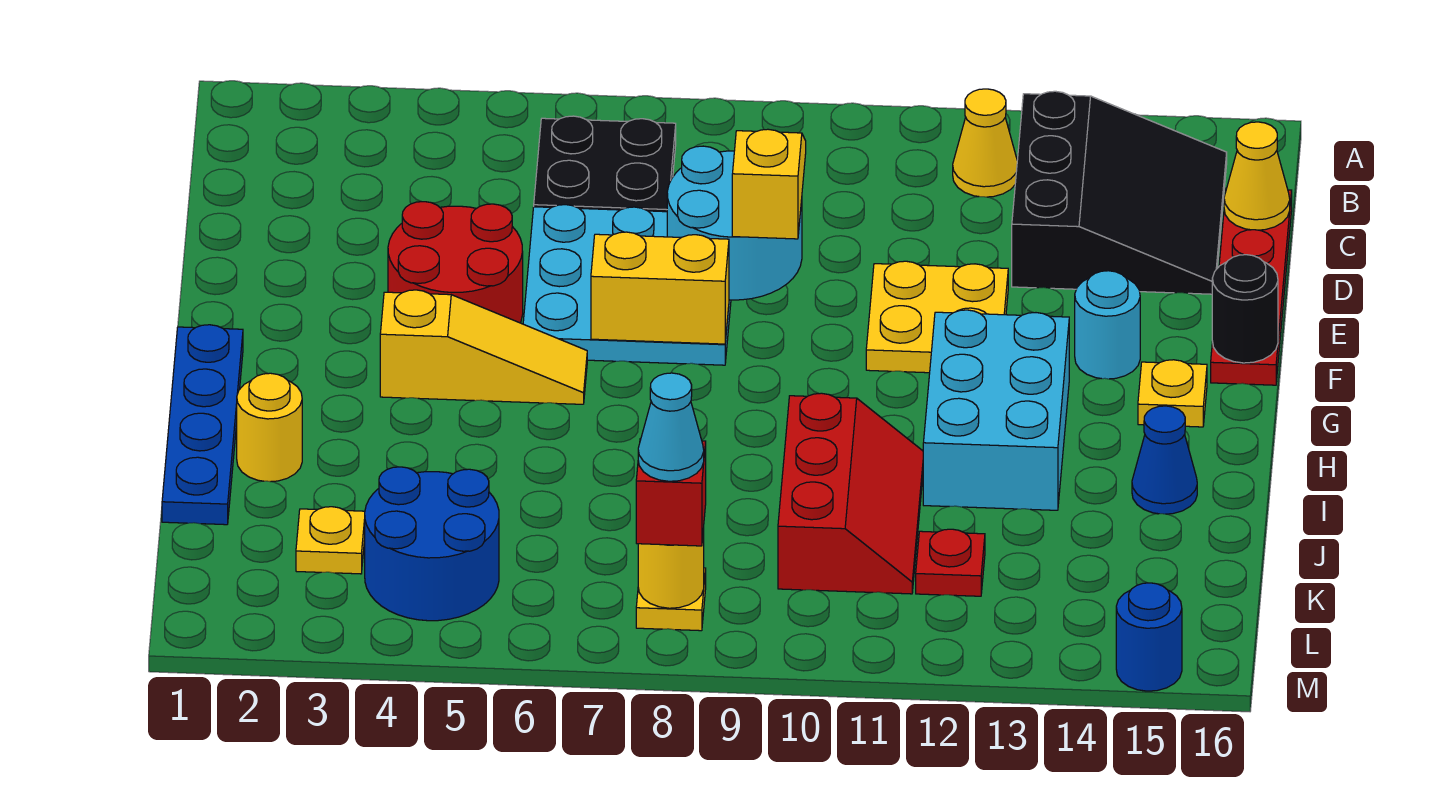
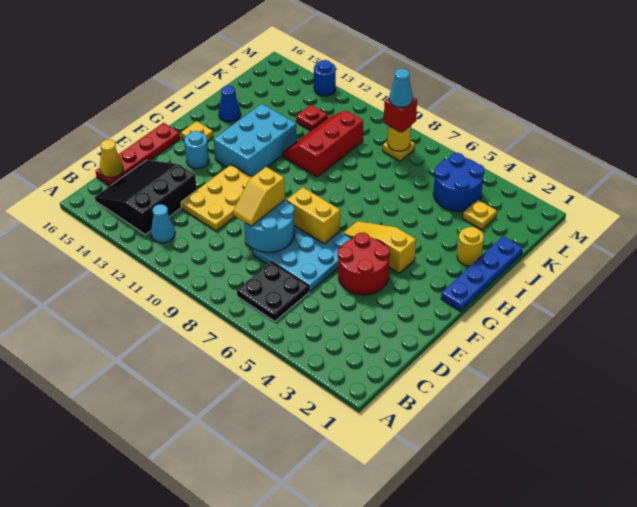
yellow 1x1 cone [953,89,1017,197] -> cyan 1x1 cone [151,204,175,243]
yellow 2x2 plate [866,261,1008,373] -> yellow 2x3 plate [181,164,252,231]
black 1x1 round brick [1212,255,1278,363] -> none
blue 1x1 round brick [1116,583,1182,691] -> blue 1x1 round brick moved to [314,60,336,96]

